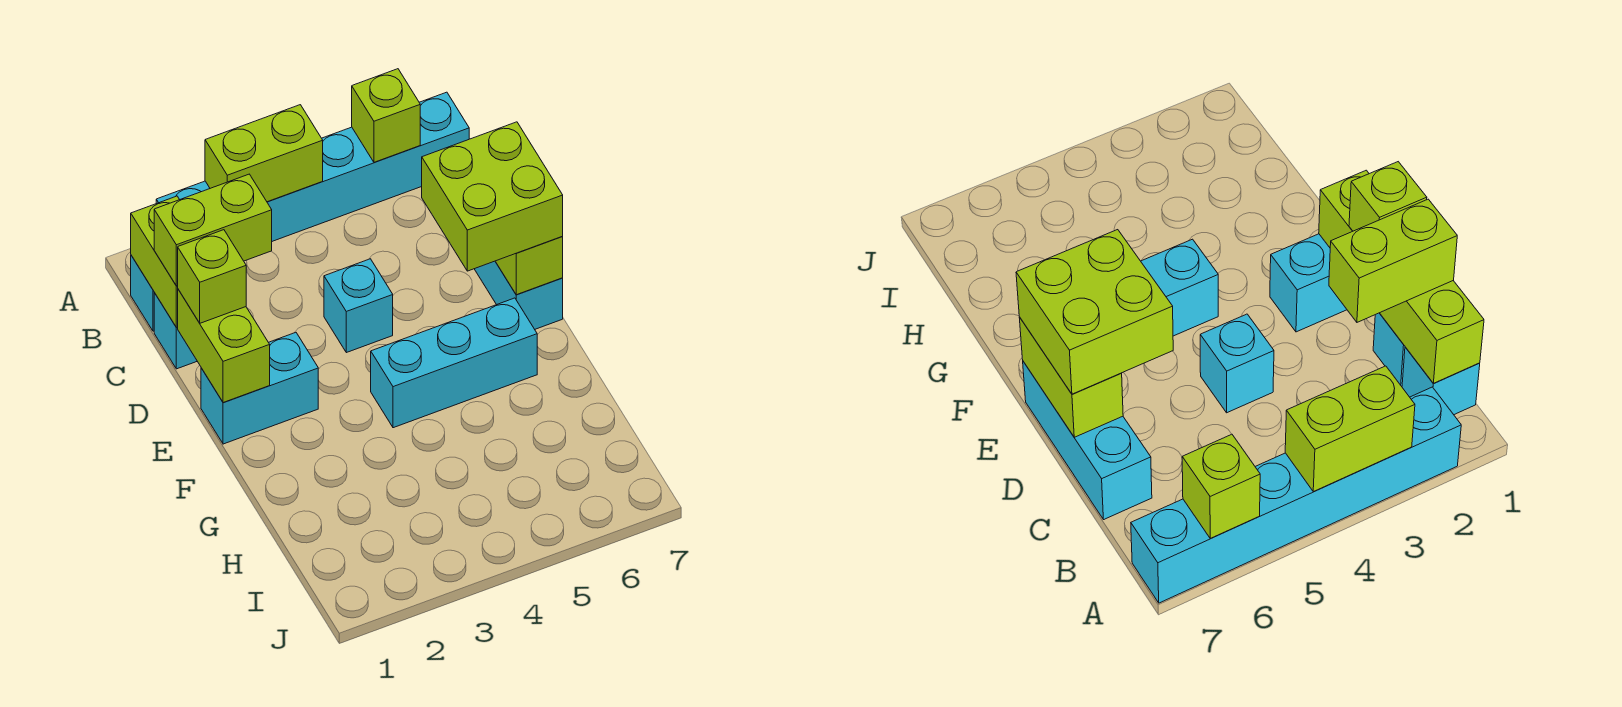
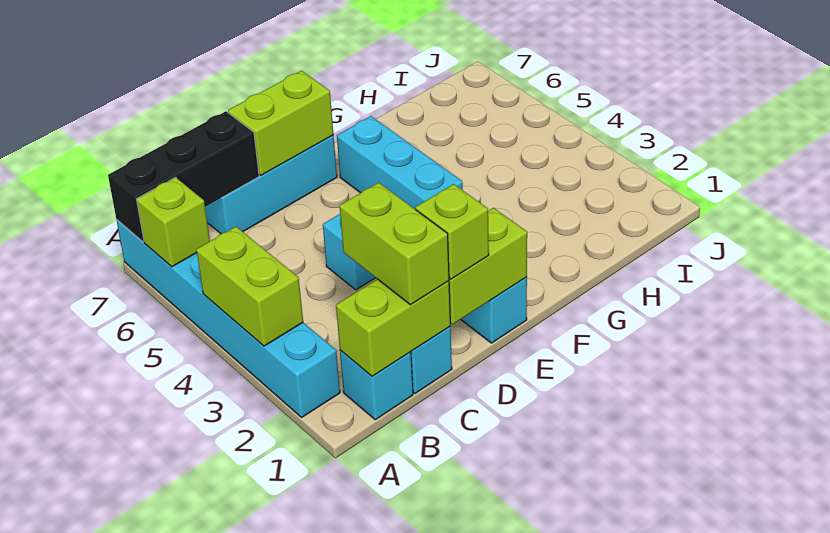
none -> black 1x3 brick [108,111,259,242]
lime 2x2 brick [422,122,563,271] -> none

